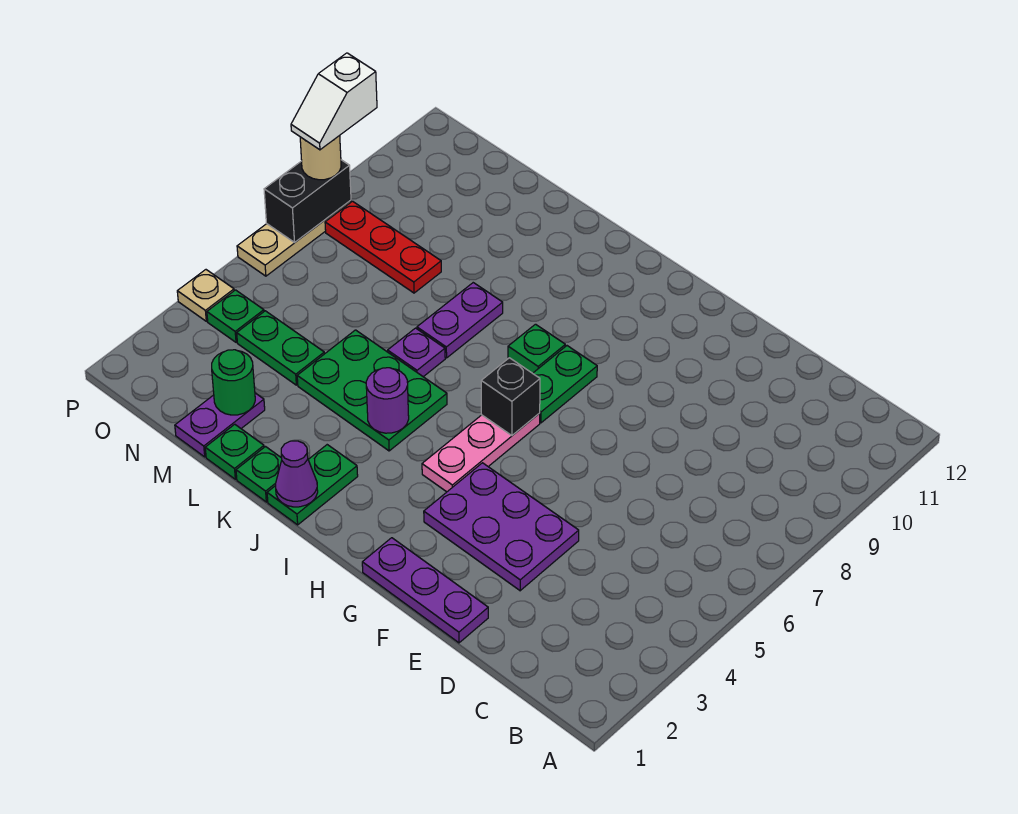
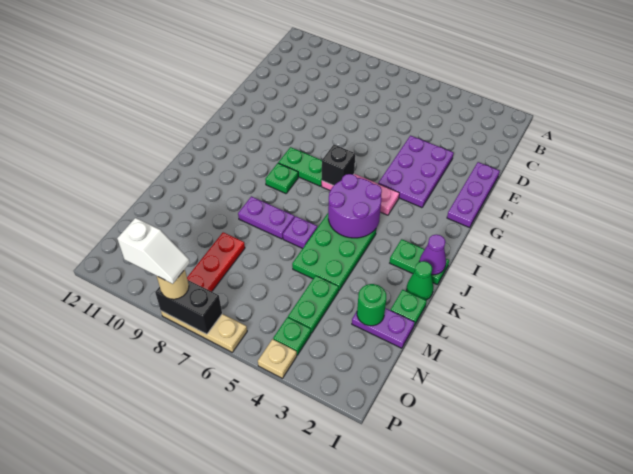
purple 1x1 round brick [366,368,409,433] -> purple 2x2 round brick [328,174,382,238]
green 1x1 plate [236,447,282,502] -> green 1x1 cone [407,261,433,300]

